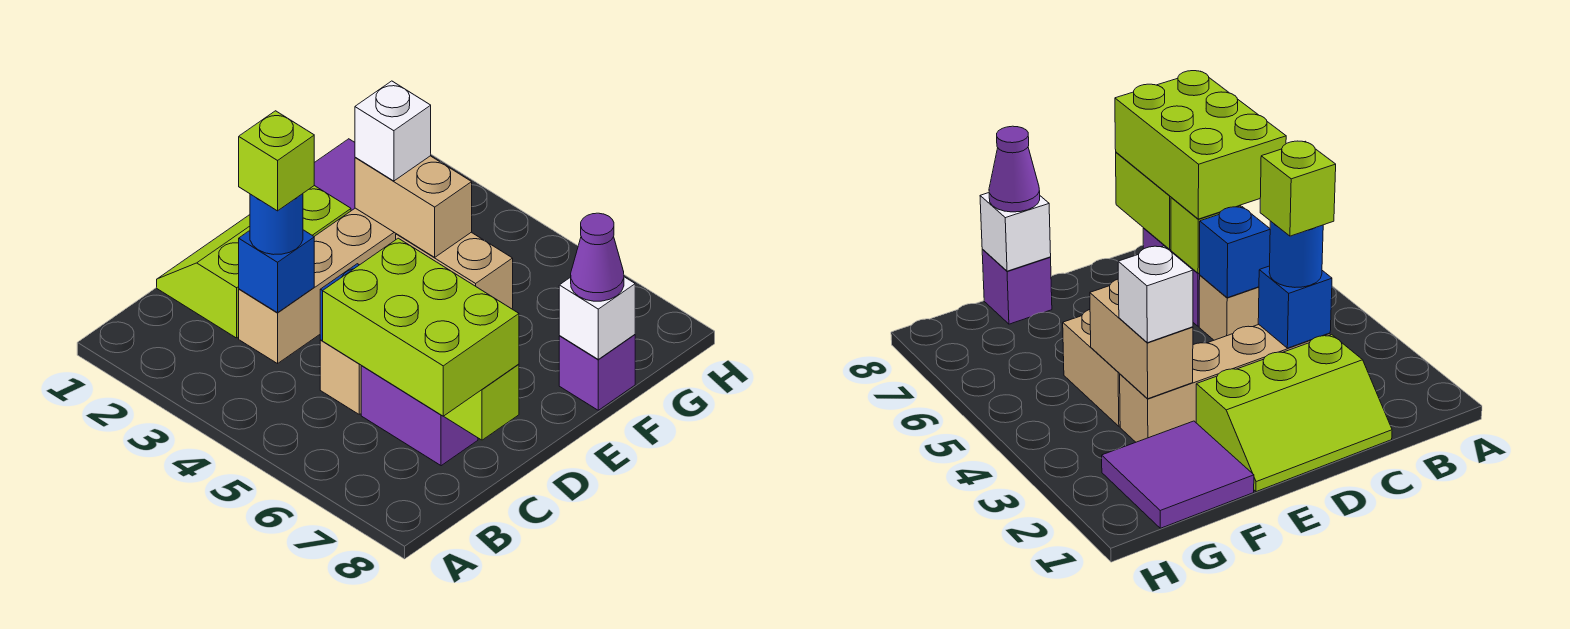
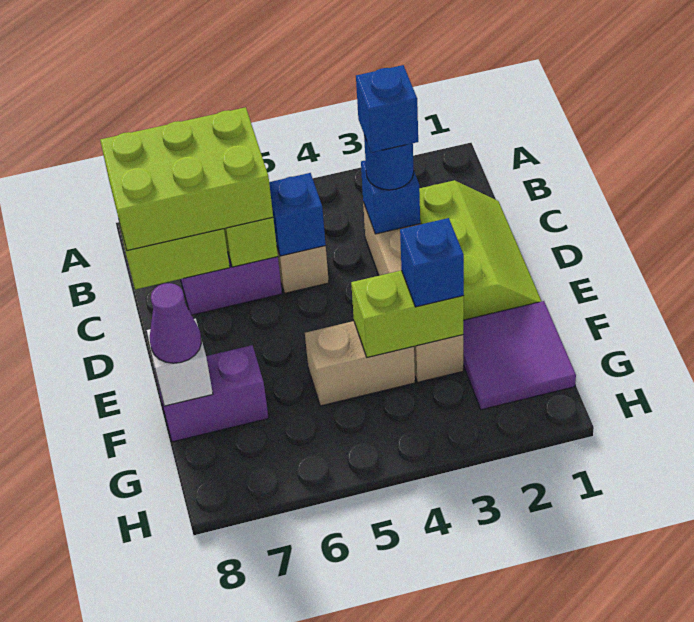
lime 1x1 brick [239,111,314,211] -> blue 1x1 brick [356,65,418,153]
tan 1x2 brick [355,156,472,257] -> lime 1x2 brick [351,270,464,358]
white 1x1 brick [355,81,431,181] -> blue 1x1 brick [400,218,464,307]
purple 1x1 brick [559,335,635,410] -> purple 1x2 brick [157,345,269,442]

